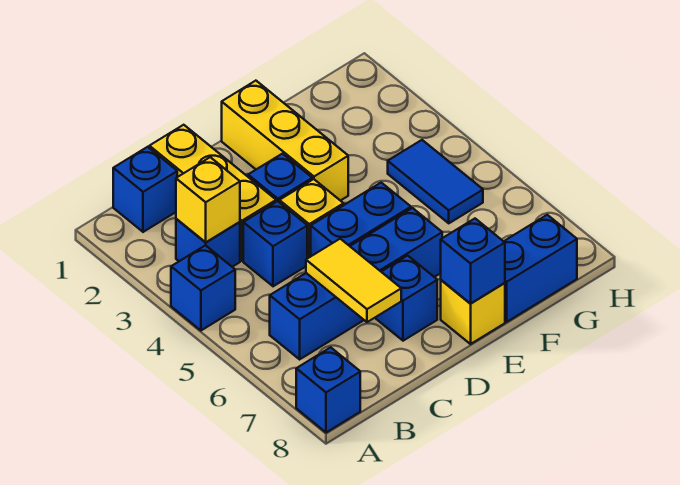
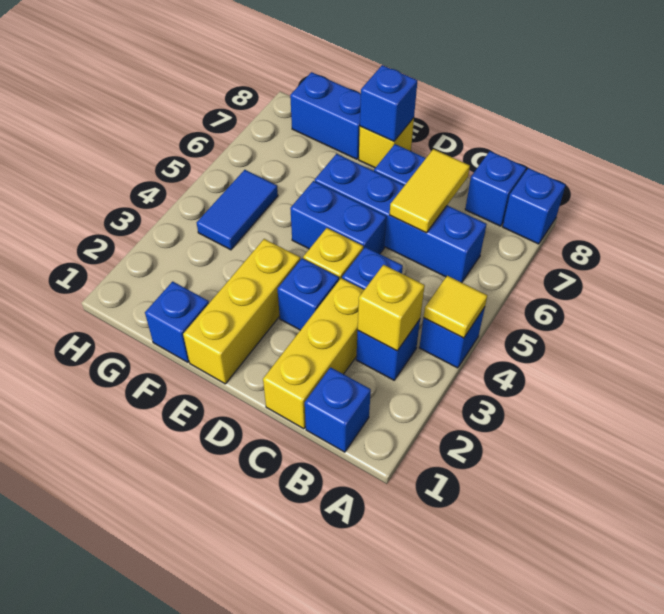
none -> yellow 1x1 tile [424,276,487,338]
none -> blue 1x1 brick [465,151,526,226]
none -> blue 1x1 brick [145,281,209,362]

